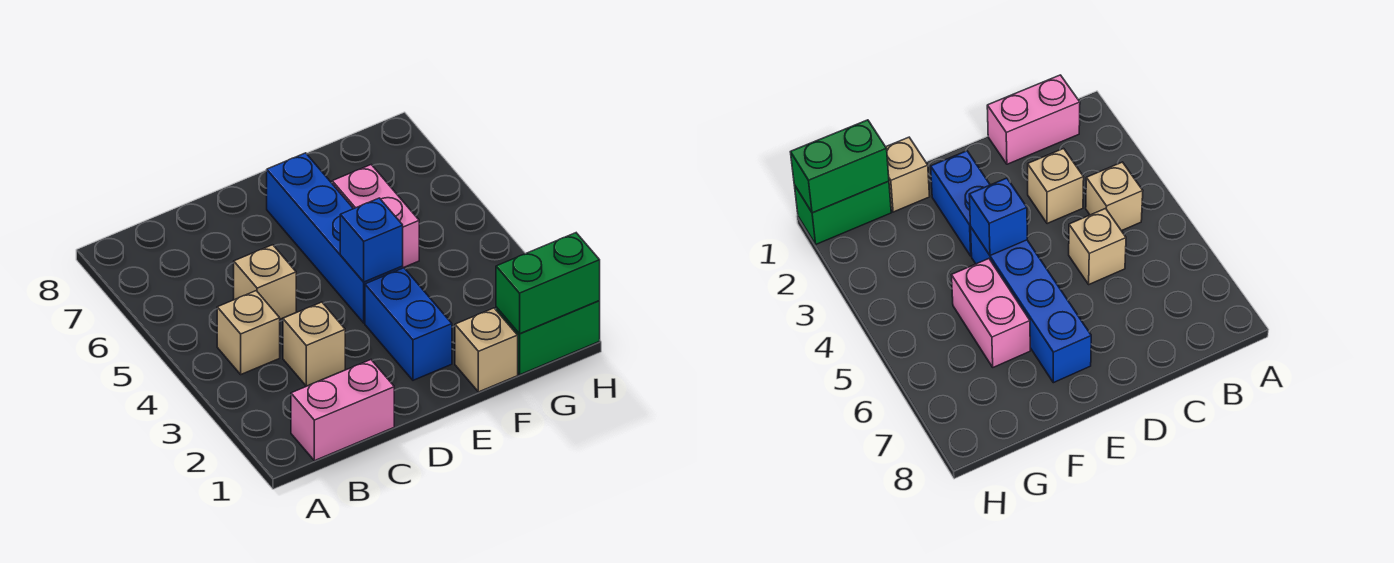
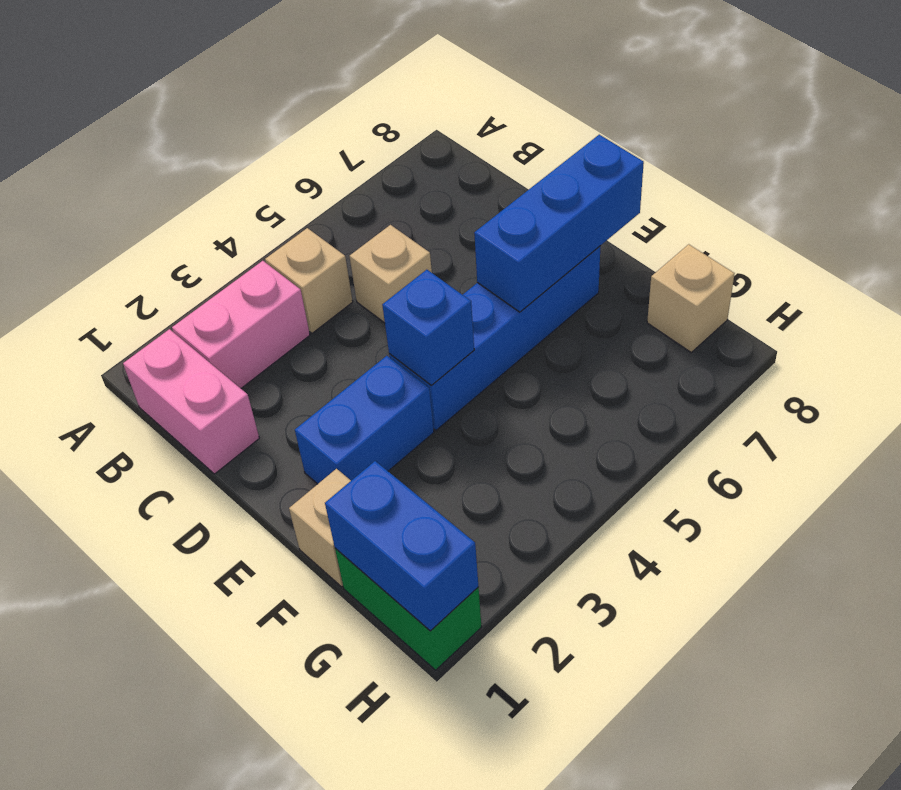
tan 1x1 brick [283,302,345,386] -> tan 1x1 brick moved to [647,244,734,352]
none -> blue 1x3 brick [474,135,644,312]
pink 1x2 brick [332,165,419,268] -> pink 1x2 brick moved to [172,261,310,388]
green 1x2 brick [496,233,600,334] -> blue 1x2 brick [325,461,479,631]

